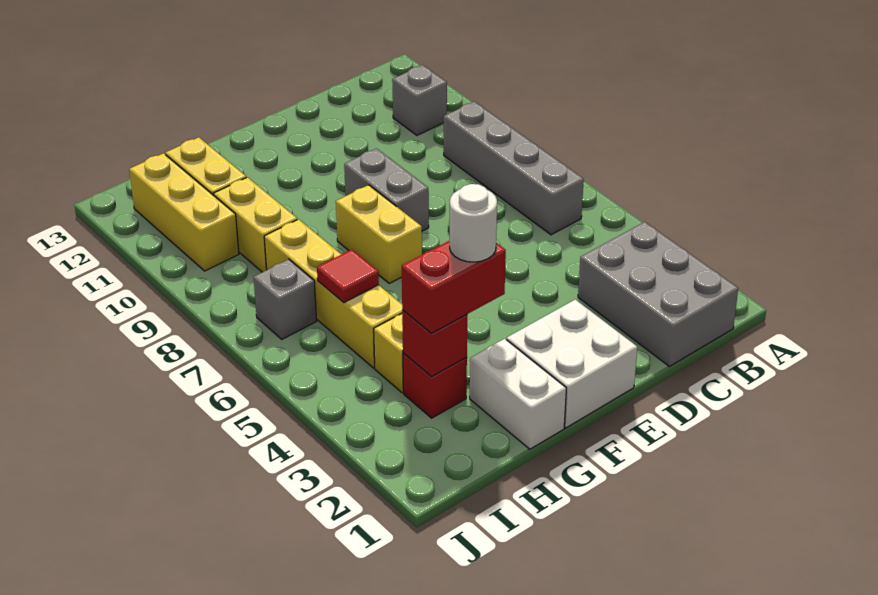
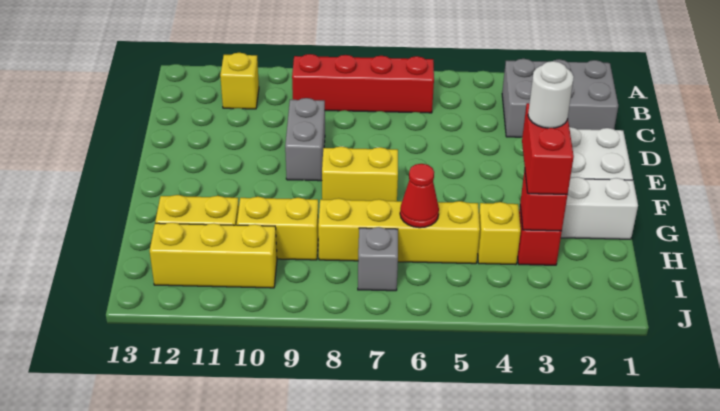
grey 1x4 brick [444,102,584,235] -> red 1x4 brick [292,54,434,113]
grey 1x1 brick [392,65,447,135] -> yellow 1x1 brick [220,53,259,109]
grey 1x2 brick [344,148,429,231] -> grey 1x2 brick turned to [285,98,325,181]
red 1x1 tile [317,249,379,303] -> red 1x1 cone [400,164,439,228]

